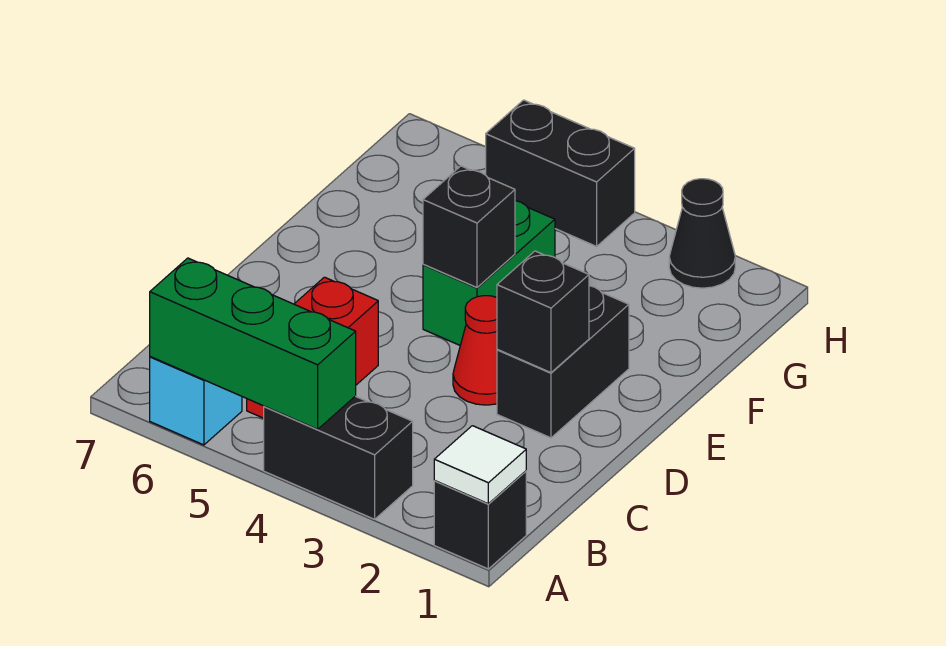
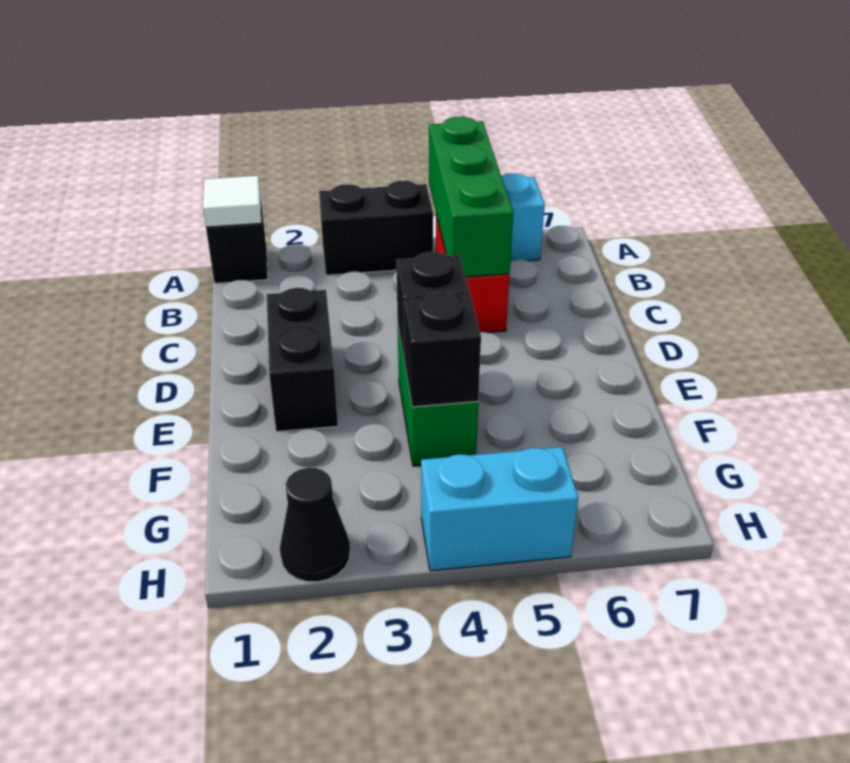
green 1x3 brick [150,258,356,429] -> green 1x3 brick turned to [429,117,513,277]
black 1x1 brick [497,251,589,373] -> black 1x1 brick moved to [404,293,481,407]
red 1x1 cone [453,296,497,405] -> none
black 1x2 brick [486,100,635,246] -> cyan 1x2 brick [421,447,578,571]

